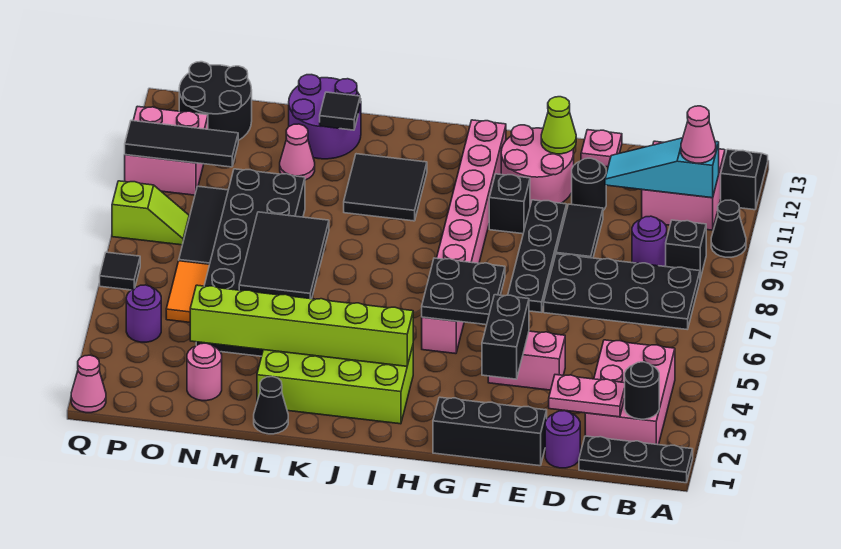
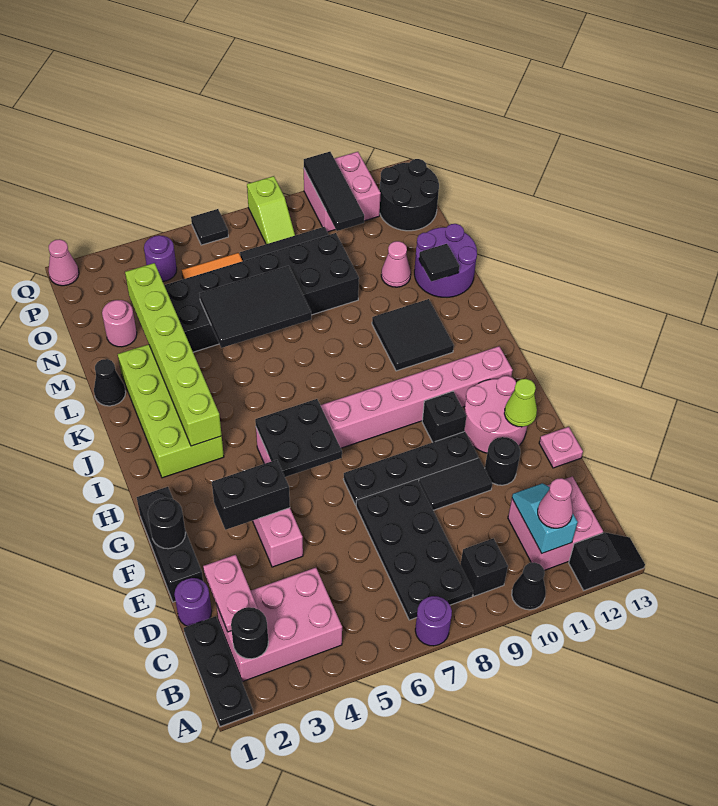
cyan 1x3 slope [605,138,719,198] -> cyan 1x2 slope [512,483,578,553]
purple 1x1 round brick [632,216,667,266] -> purple 1x1 round brick moved to [415,596,452,646]
none -> black 1x1 round brick [148,498,186,549]

